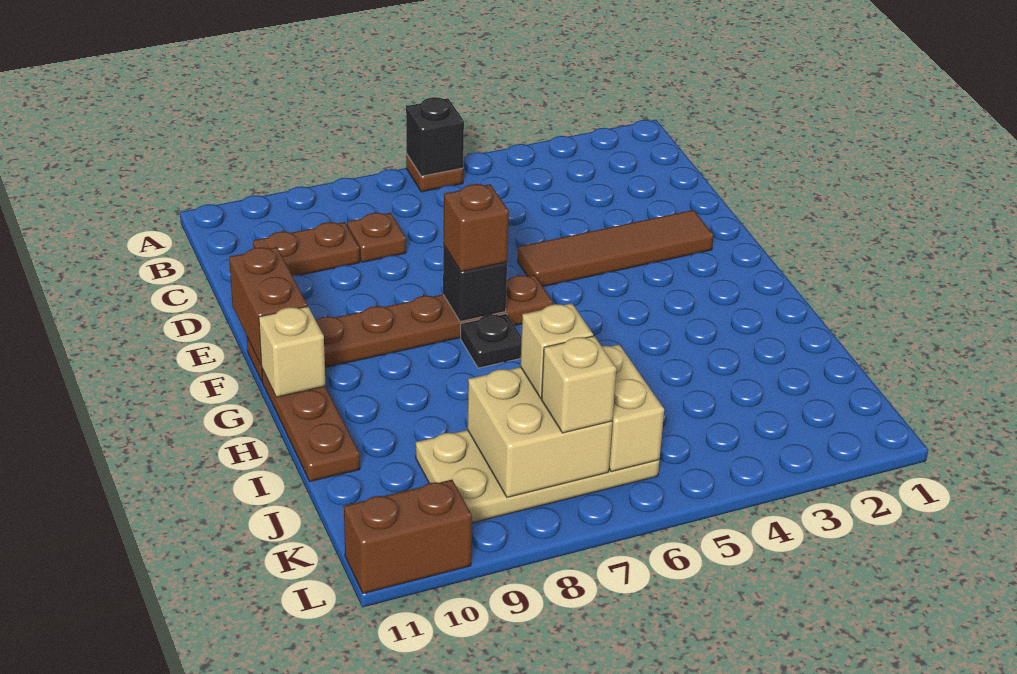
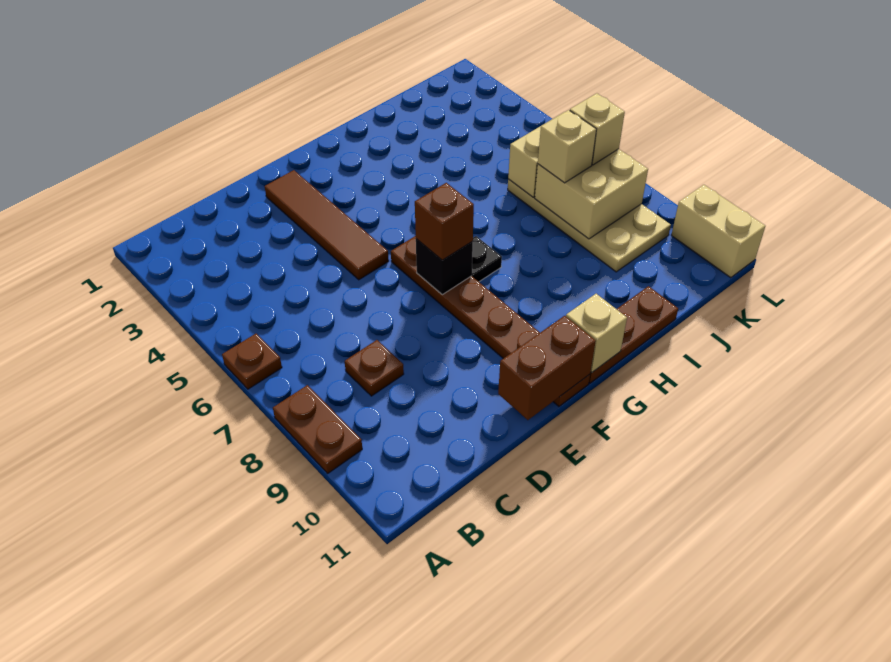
black 1x1 brick [406,97,464,176] -> none
brown 1x2 plate [253,222,360,276] -> brown 1x2 plate moved to [273,385,362,473]
brown 1x2 brick [344,480,472,594] -> tan 1x2 brick [671,185,765,278]

